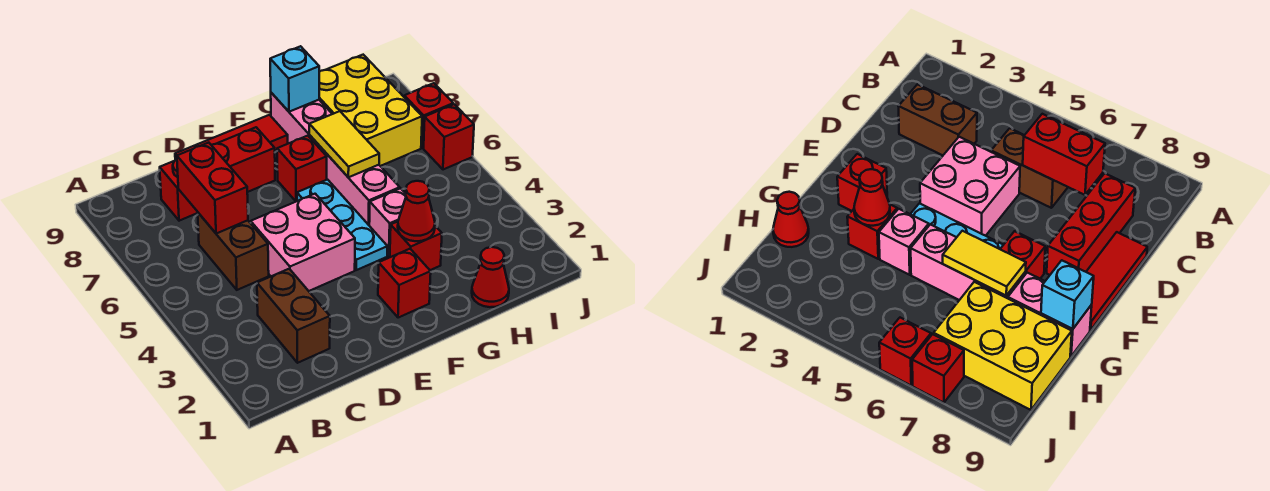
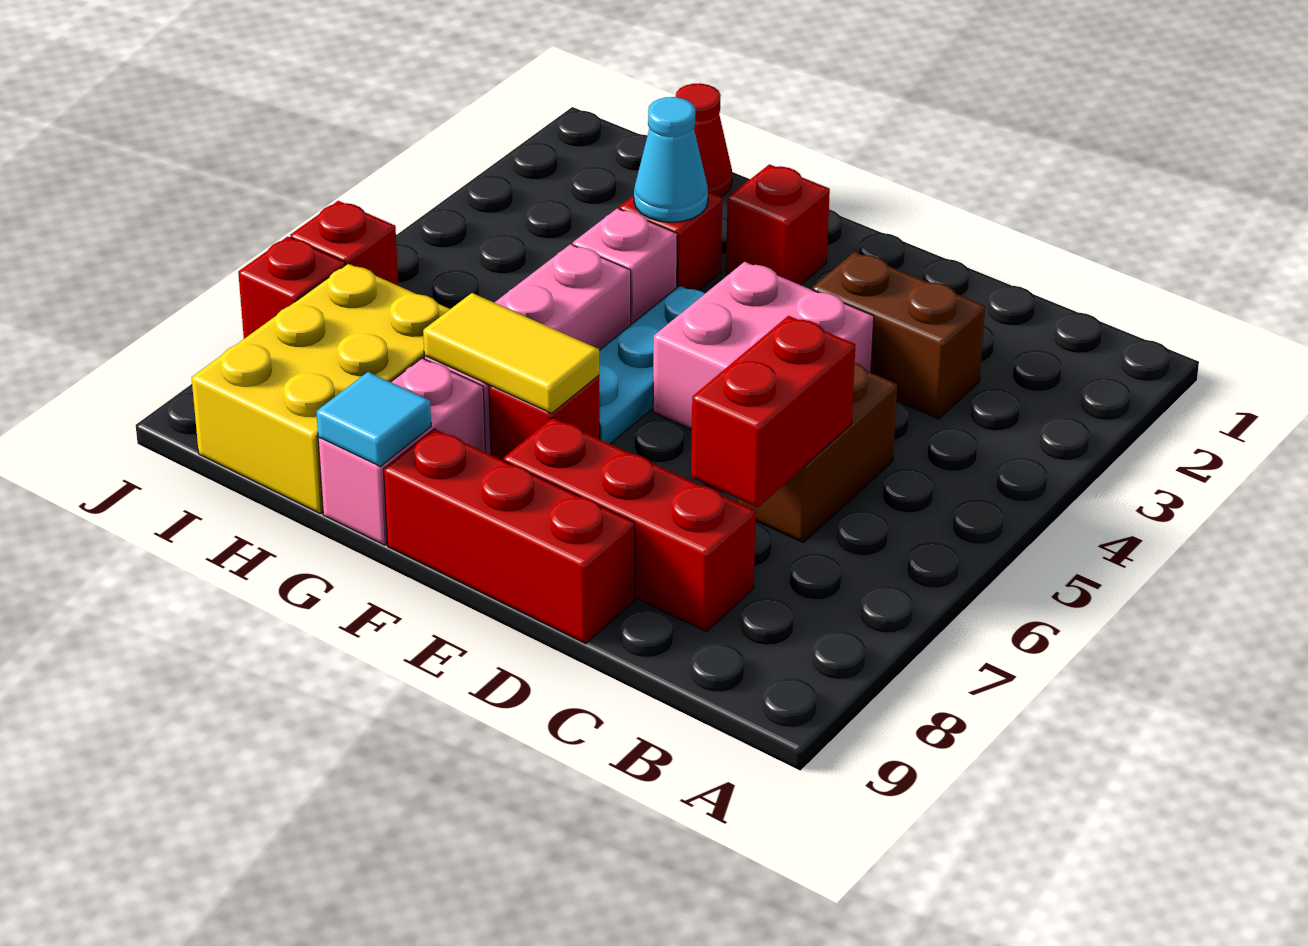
brown 1x2 brick [257,269,330,363] -> brown 1x2 brick turned to [812,252,985,419]
red 1x3 tile [175,115,288,160] -> red 1x3 brick [384,429,635,644]
red 1x1 cone [398,181,435,241] -> cyan 1x1 cone [634,97,708,222]
yellow 1x2 tile [309,111,379,177] -> yellow 1x2 tile turned to [423,293,599,413]
cyan 1x1 brick [270,46,319,112] -> cyan 1x1 tile [316,372,431,466]

